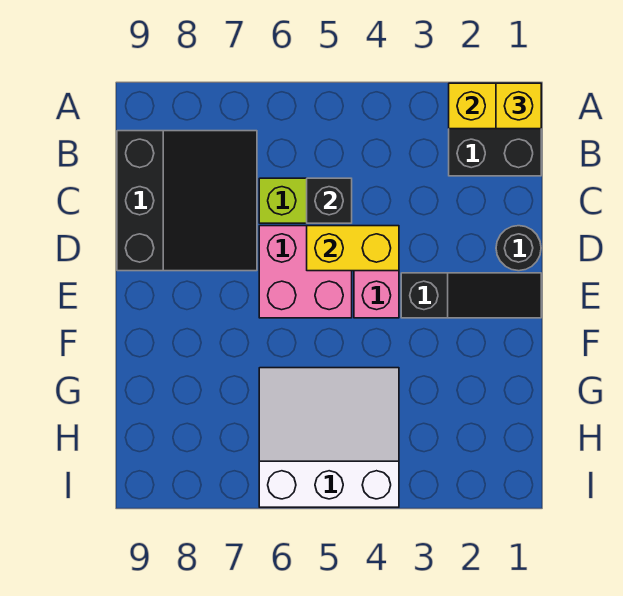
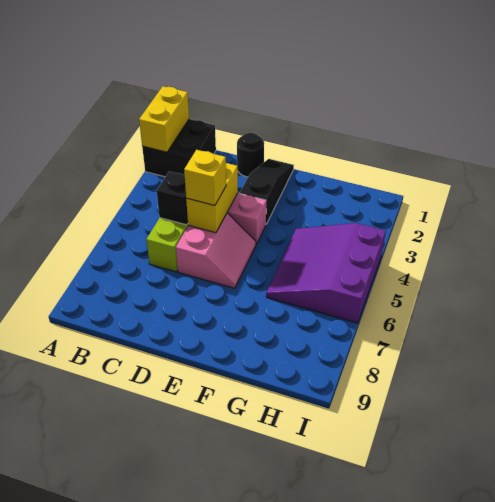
yellow 1x1 brick [496,83,541,129] -> yellow 1x1 brick moved to [184,150,226,206]
black 3x3 slope [117,131,257,271] -> none
pink 2x2 brick [259,226,352,318] -> pink 2x2 slope [176,213,256,288]
white 3x3 slope [259,368,399,507] -> purple 3x3 slope [266,223,386,323]

